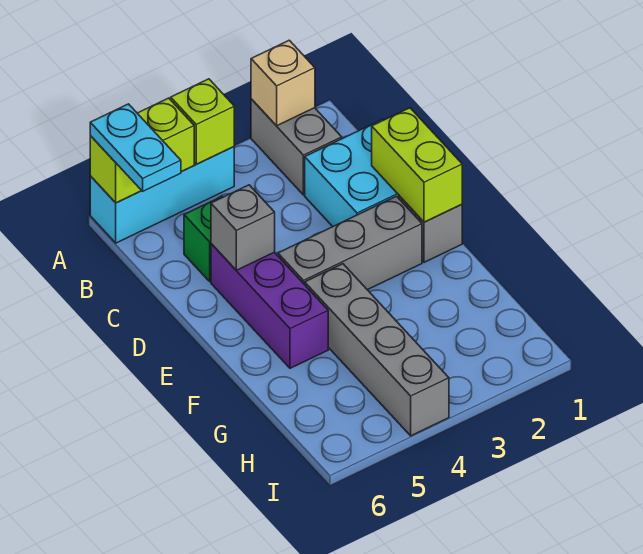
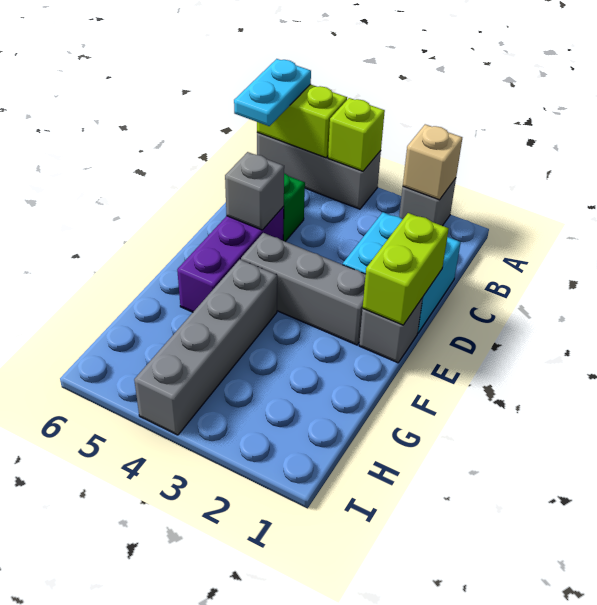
grey 1x2 brick [251,99,342,195] -> grey 1x1 brick [399,178,456,226]
cyan 1x3 brick [90,147,234,243] -> grey 1x3 brick [257,132,381,209]

